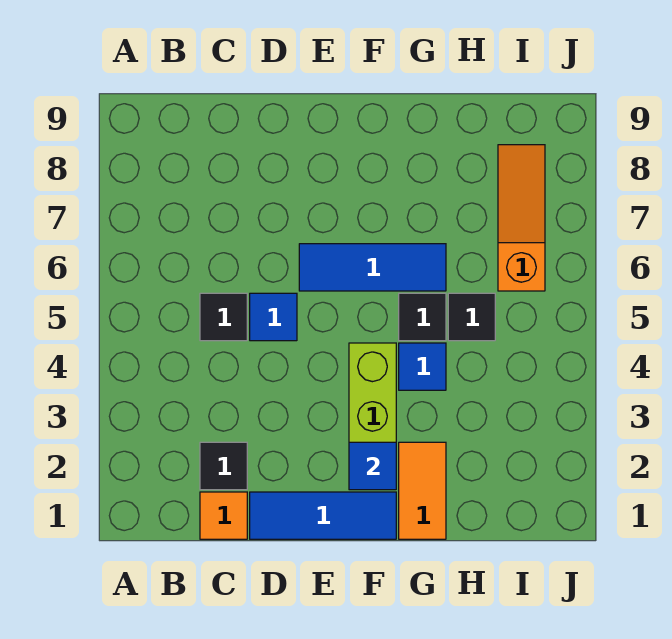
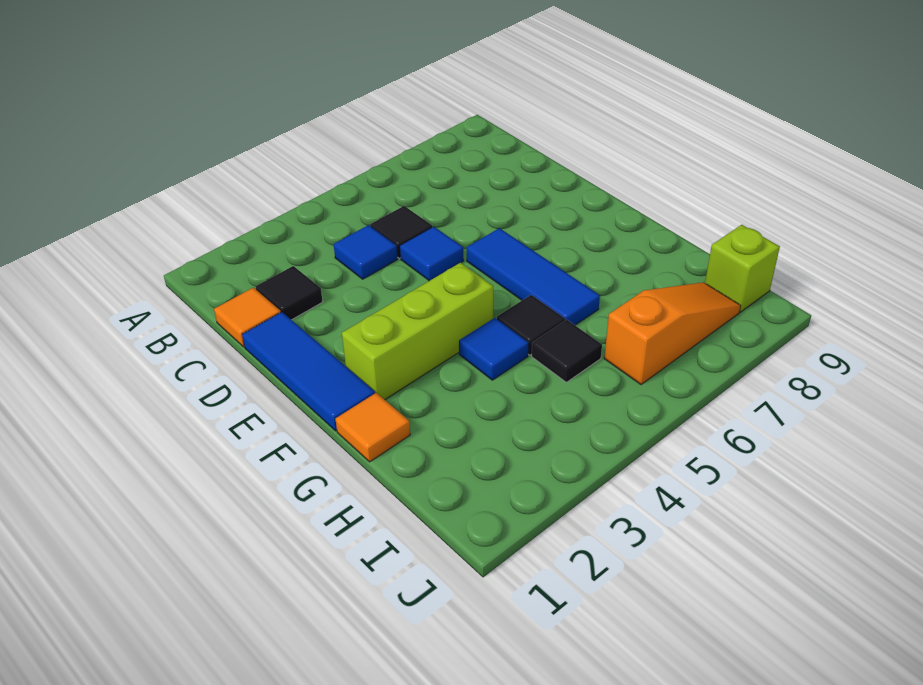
blue 1x1 tile [349,442,396,490] -> blue 1x1 tile moved to [334,225,398,279]
orange 1x2 tile [399,442,446,539] -> orange 1x1 tile [335,393,410,462]
none -> lime 1x1 brick [705,225,780,312]

